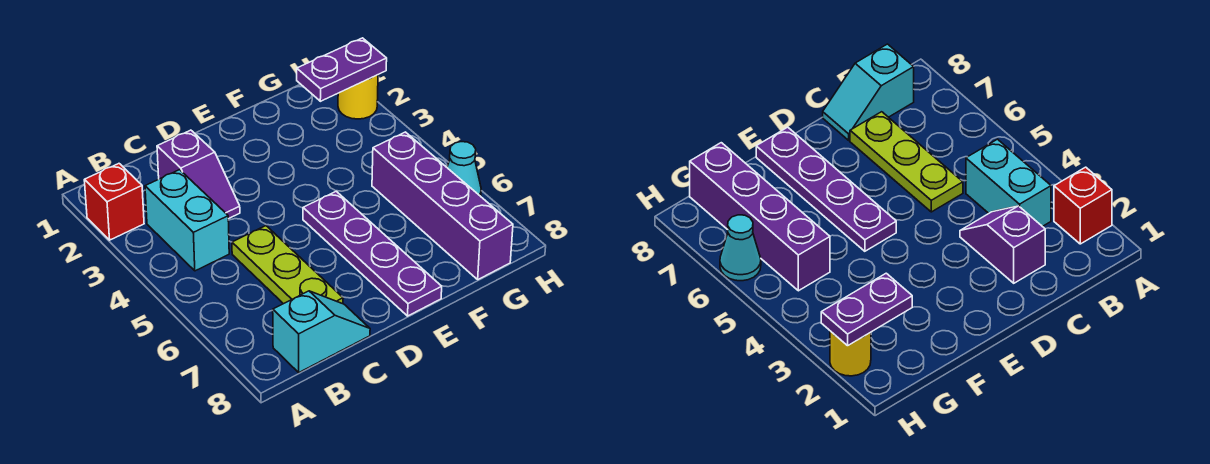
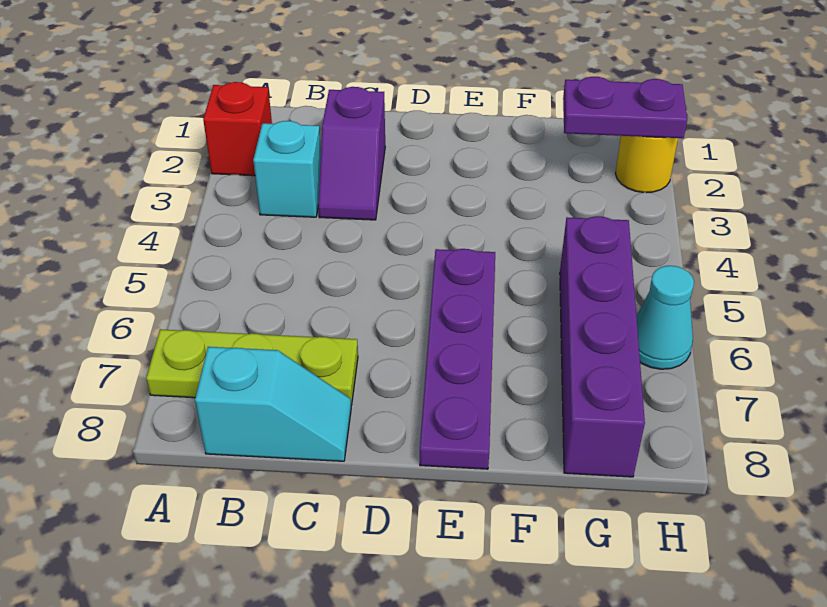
cyan 1x2 brick [145,170,229,271] -> cyan 1x1 brick [253,121,321,217]
lime 1x3 plate [232,226,343,304] -> lime 1x3 plate turned to [146,329,358,405]

